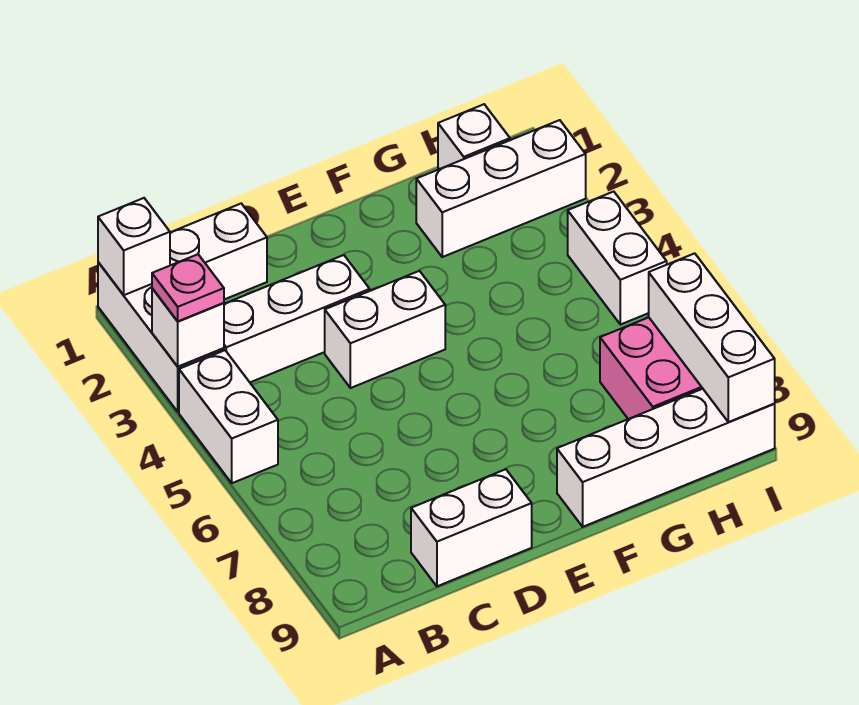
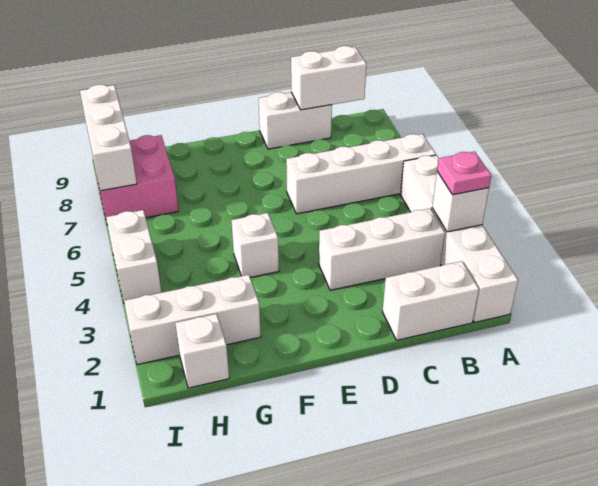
white 1x1 brick [98,198,170,295] -> white 1x1 brick moved to [231,213,279,277]
white 1x2 brick [325,271,445,388] -> white 1x2 brick moved to [291,46,367,110]
white 1x4 brick [557,389,775,527] -> white 1x4 brick moved to [286,134,436,214]

